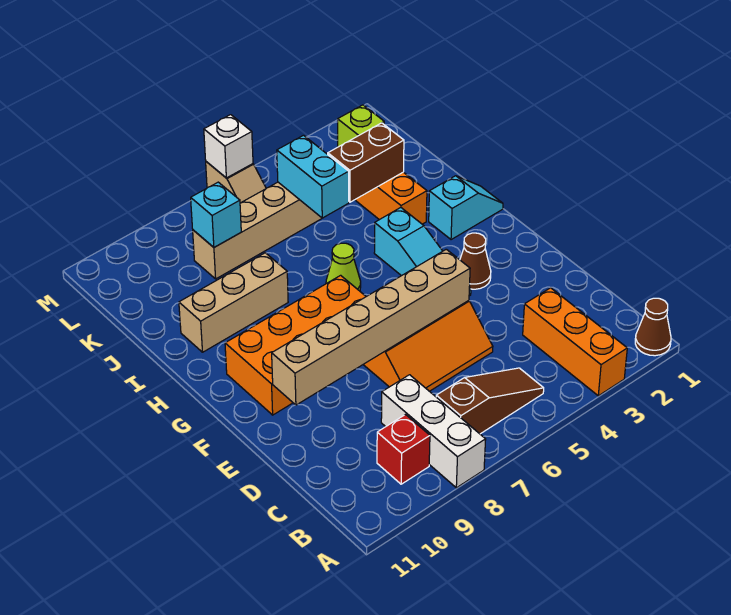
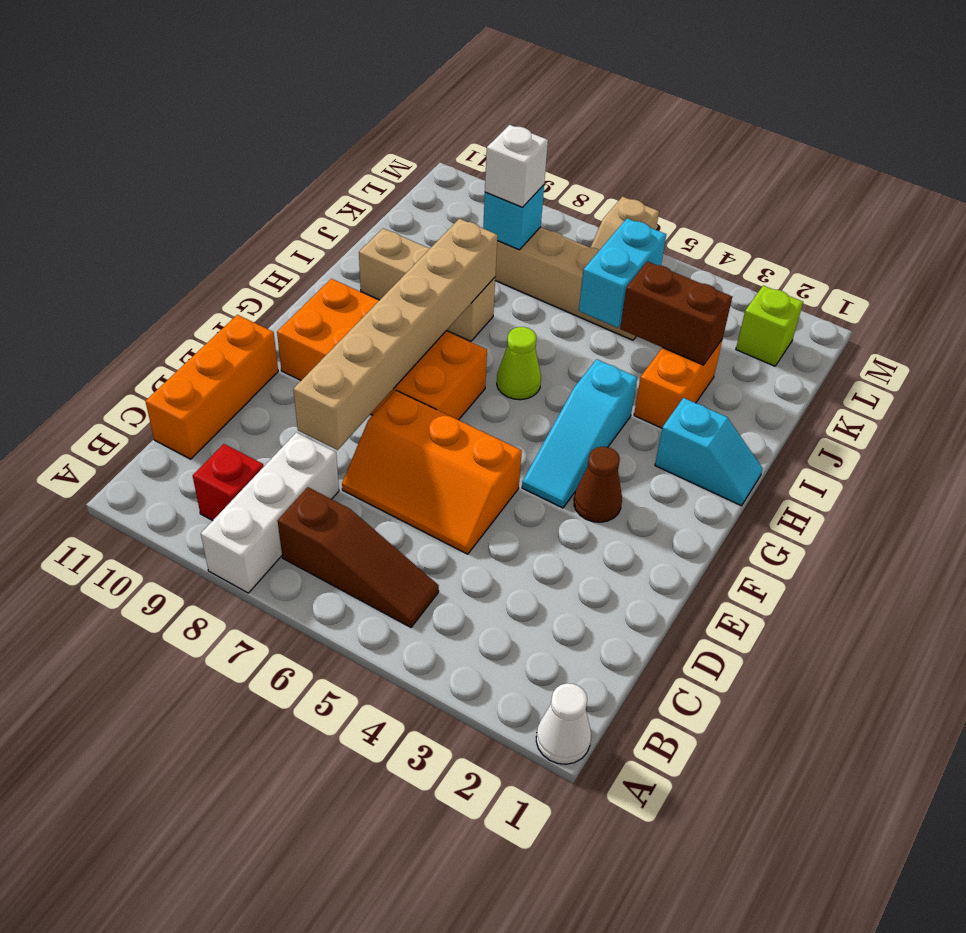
brown 1x1 cone [635,298,671,356] -> white 1x1 cone [536,683,591,764]
orange 1x3 brick [523,288,627,396] -> orange 1x3 brick moved to [145,315,278,459]
tan 1x6 brick [272,249,470,405] -> tan 1x6 brick turned to [293,219,498,450]
white 1x1 brick [204,115,253,178] -> white 1x1 brick moved to [485,125,548,207]

